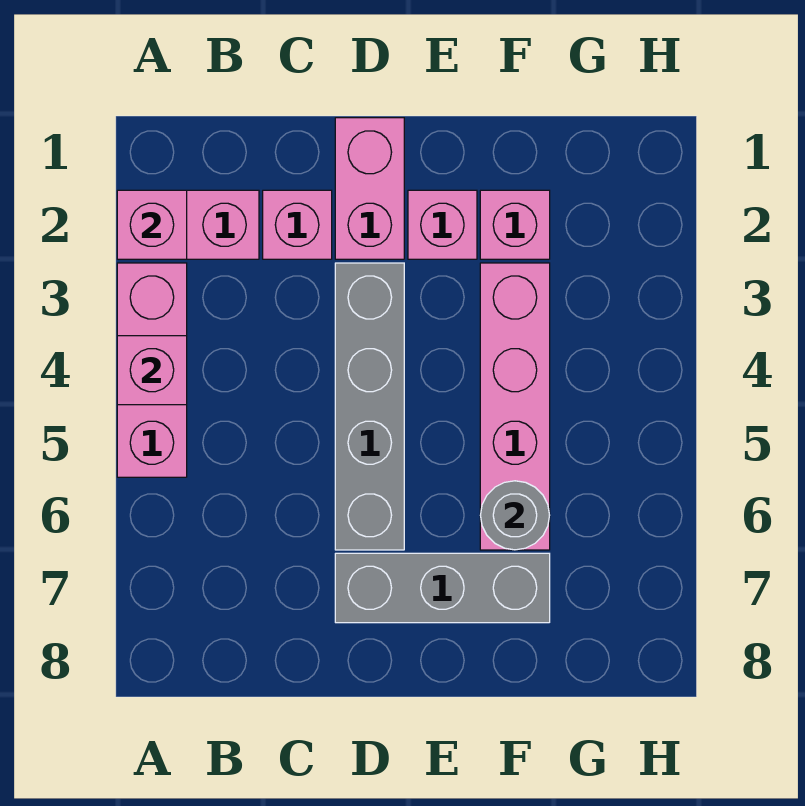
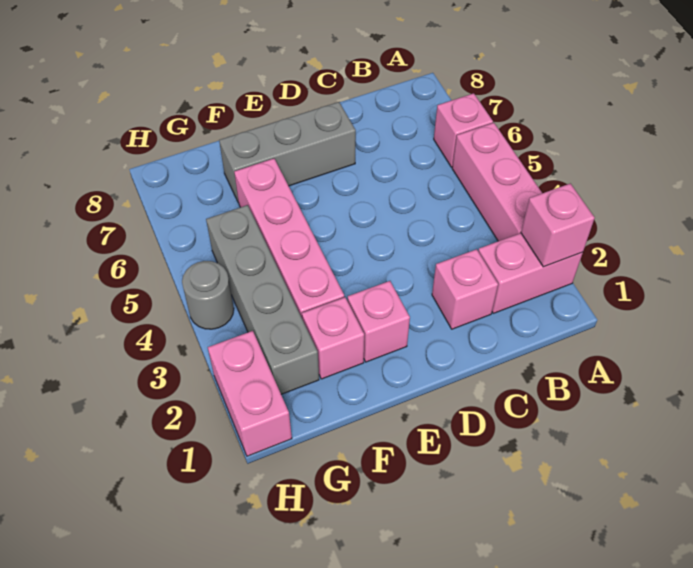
pink 1x1 brick [117,336,187,405] -> pink 1x1 brick moved to [434,93,493,167]
pink 1x2 brick [335,118,404,259] -> pink 1x2 brick moved to [208,331,292,456]
grey 1x4 brick [335,263,404,550] -> grey 1x4 brick moved to [206,205,319,394]
grey 1x1 round brick [480,481,550,550] -> grey 1x1 round brick moved to [182,261,234,329]

